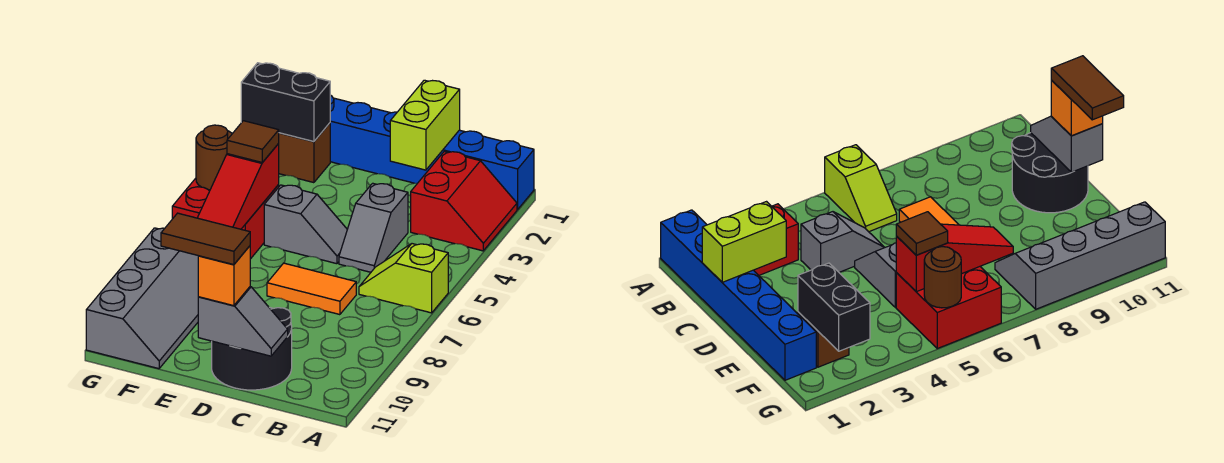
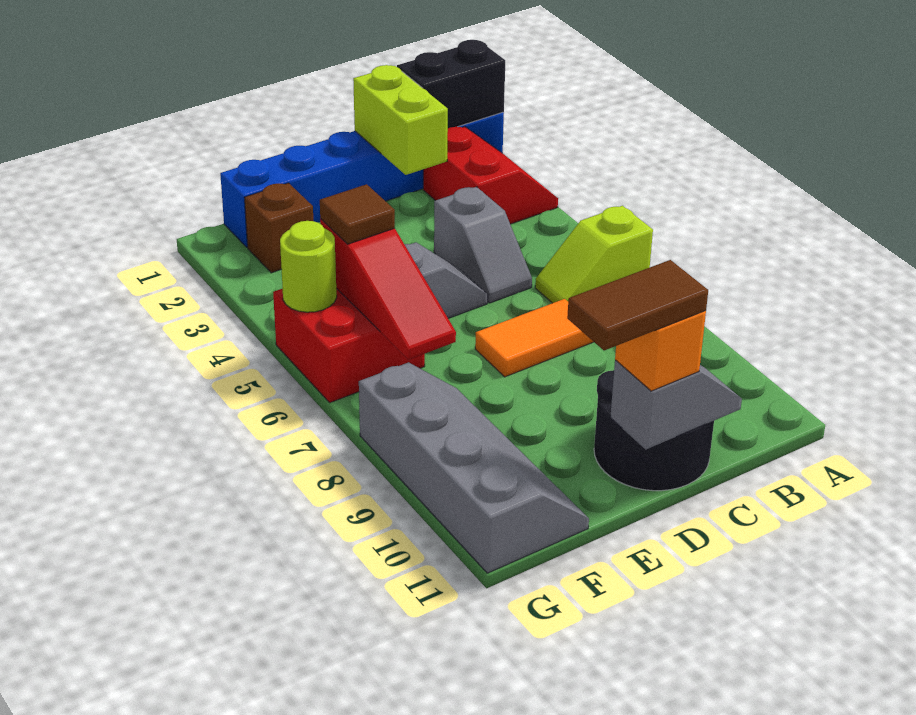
black 1x2 brick [241,63,330,142] -> black 1x2 brick moved to [397,40,505,128]
brown 1x1 round brick [196,125,232,190] -> lime 1x1 round brick [280,221,337,312]

